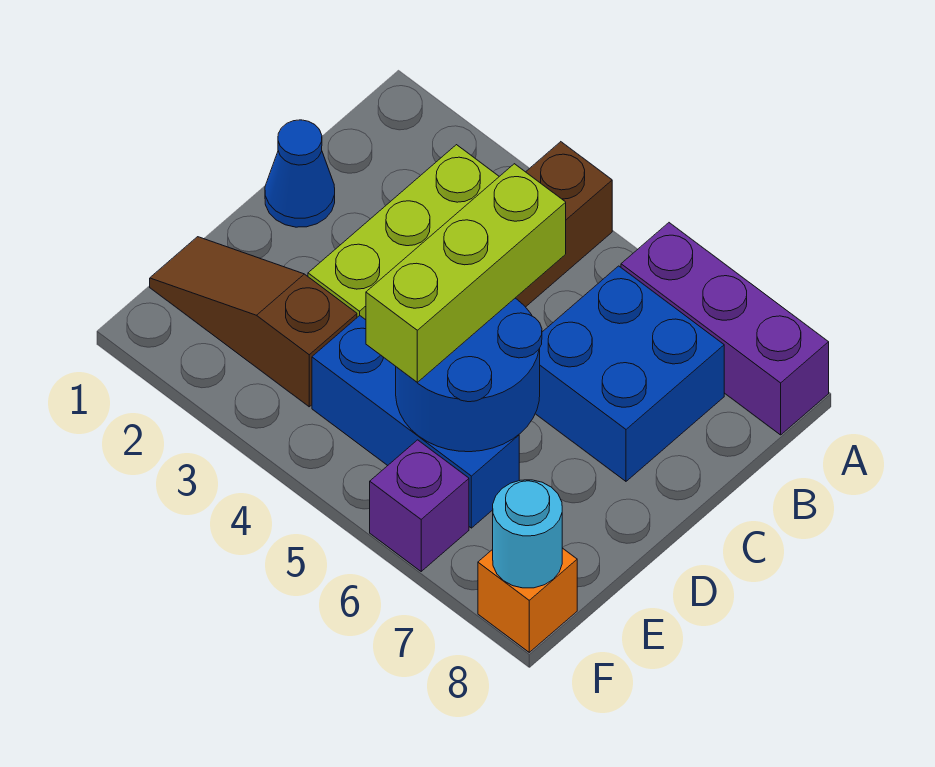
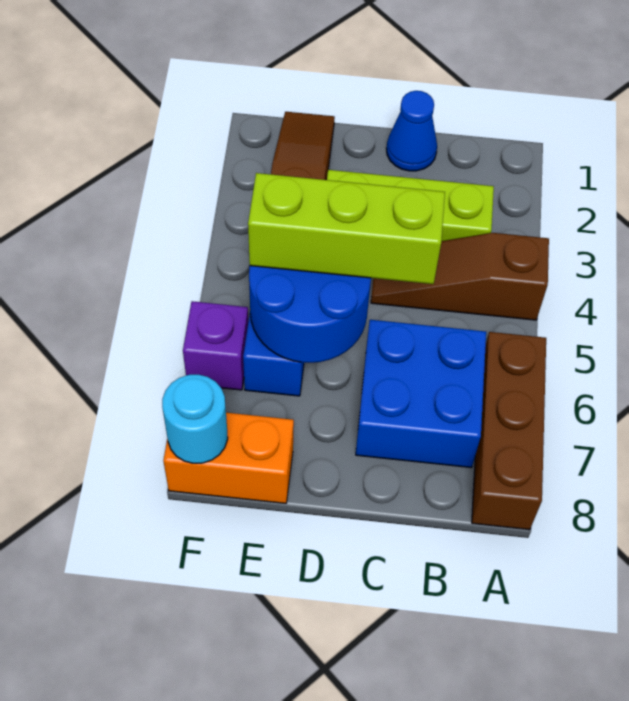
purple 1x3 brick [621,223,829,435] -> brown 1x3 brick [472,332,546,530]
orange 1x1 brick [478,548,577,652] -> orange 1x2 brick [163,413,294,503]

